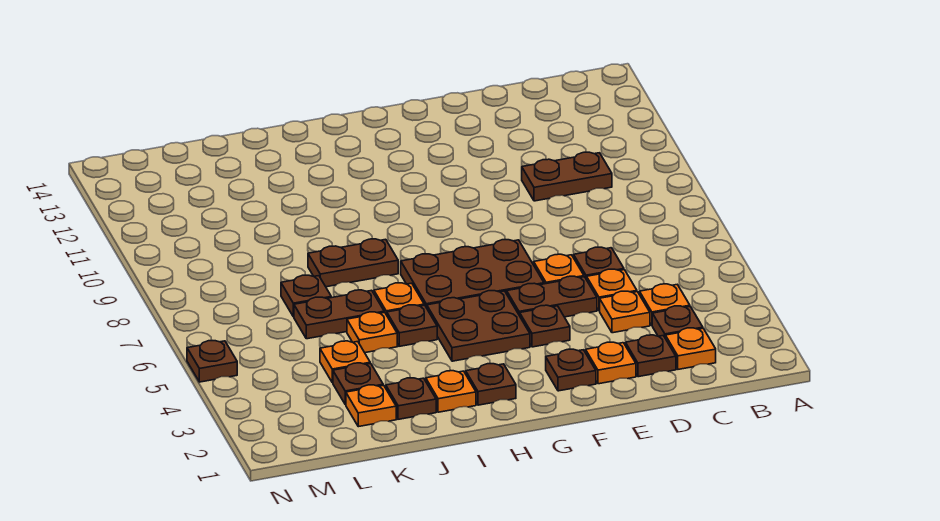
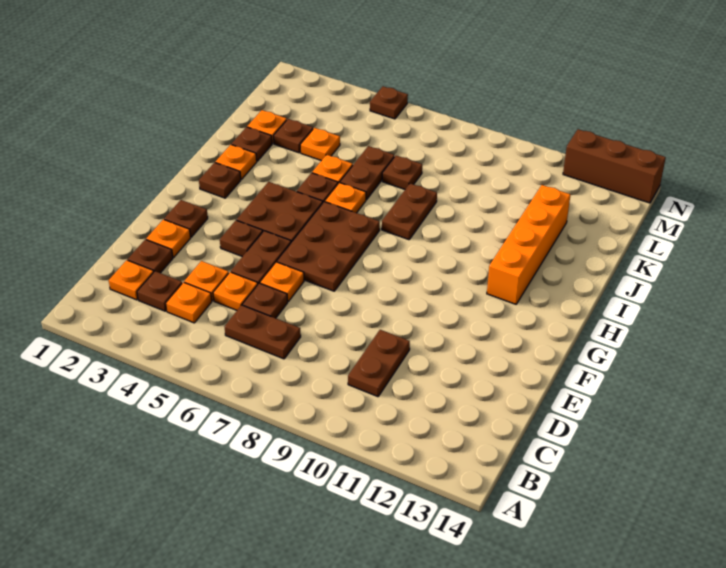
none -> brown 1x2 plate [225,305,301,359]
none -> orange 1x4 brick [487,185,570,304]
none -> brown 1x3 brick [563,129,666,203]

